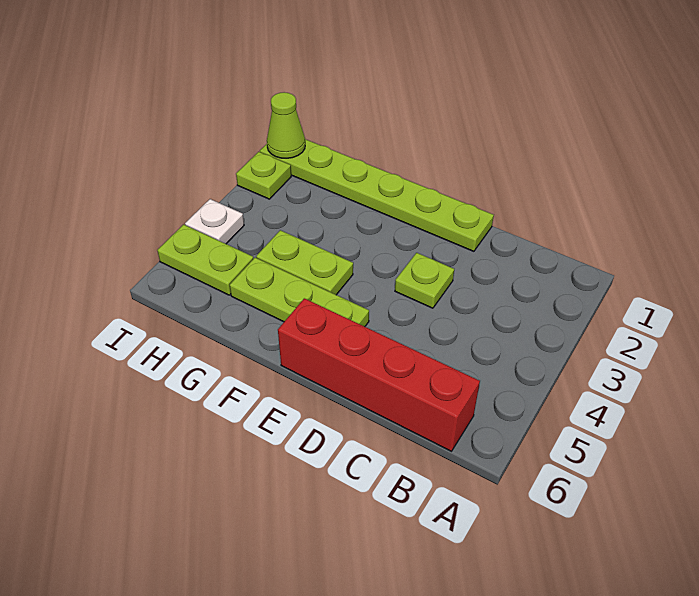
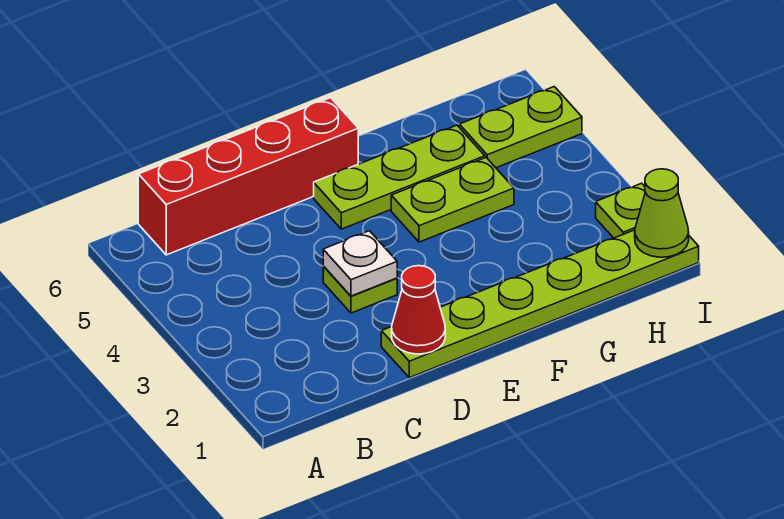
none -> red 1x1 cone [392,266,445,354]
white 1x1 plate [185,199,244,244] -> white 1x1 plate moved to [323,231,397,296]

